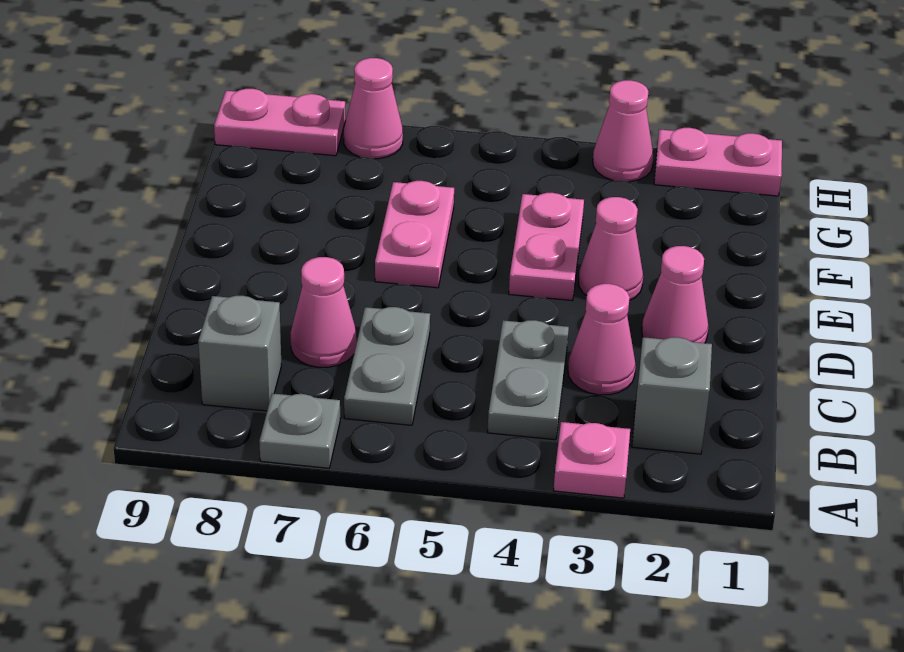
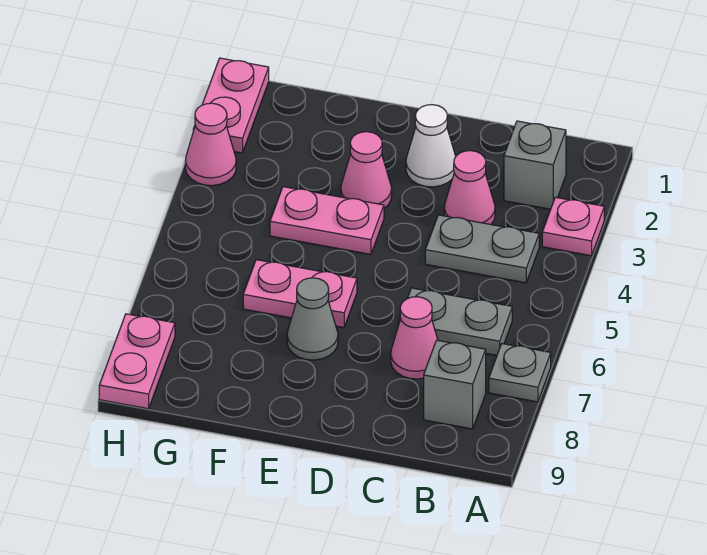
pink 1x1 cone [642,246,708,343] -> white 1x1 cone [406,105,456,187]
none -> grey 1x1 cone [287,278,338,360]
pink 1x1 cone [344,58,403,159] -> none

